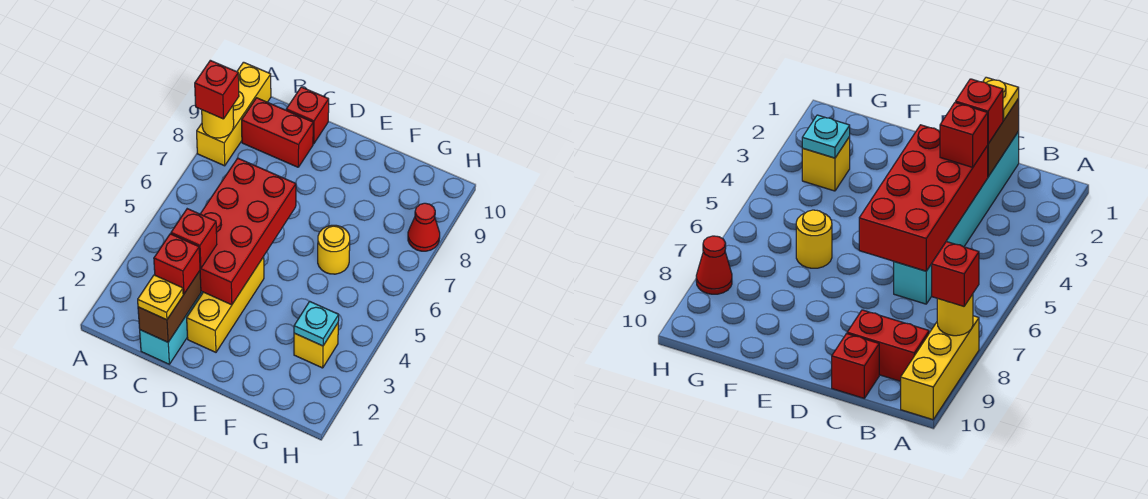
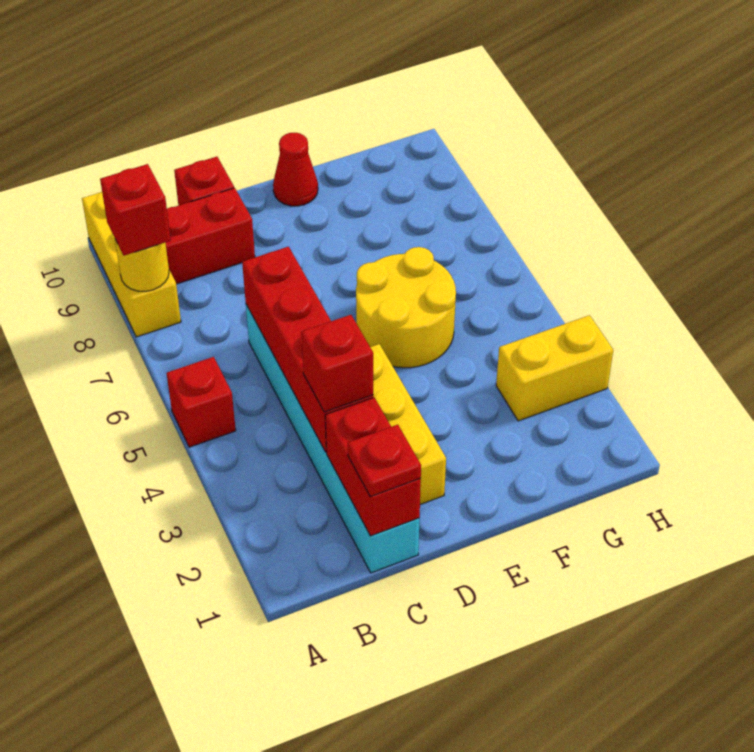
brown 1x2 brick [138,271,201,342] -> red 1x2 brick [325,397,421,536]
yellow 1x1 plate [138,275,183,320] -> red 1x1 plate [348,425,421,497]
red 1x1 brick [154,234,200,294] -> red 1x1 brick moved to [167,357,236,447]
red 2x4 brick [200,158,296,305] -> red 1x4 brick [242,247,373,452]
yellow 1x1 round brick [318,225,350,274] -> yellow 2x2 round brick [356,247,456,368]
yellow 1x1 brick [294,323,338,368] -> yellow 1x2 brick [496,315,613,421]
cyan 1x1 plate [294,301,339,346] -> none
red 1x1 cone [408,203,440,251] -> red 1x1 cone moved to [273,133,318,206]

